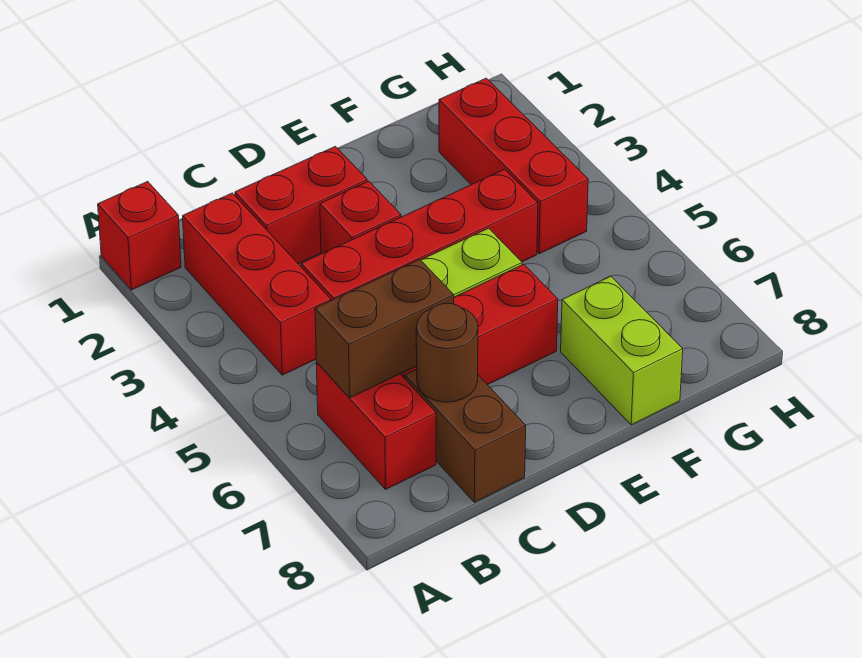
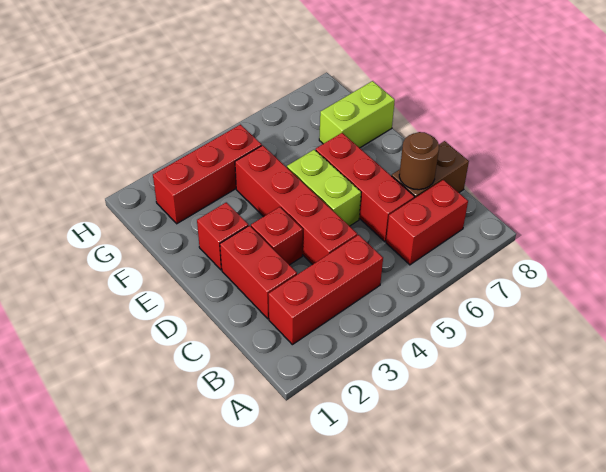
red 1x1 brick [98,181,181,290] -> red 1x1 brick moved to [197,202,248,270]
brown 1x2 brick [315,259,454,398] -> none

